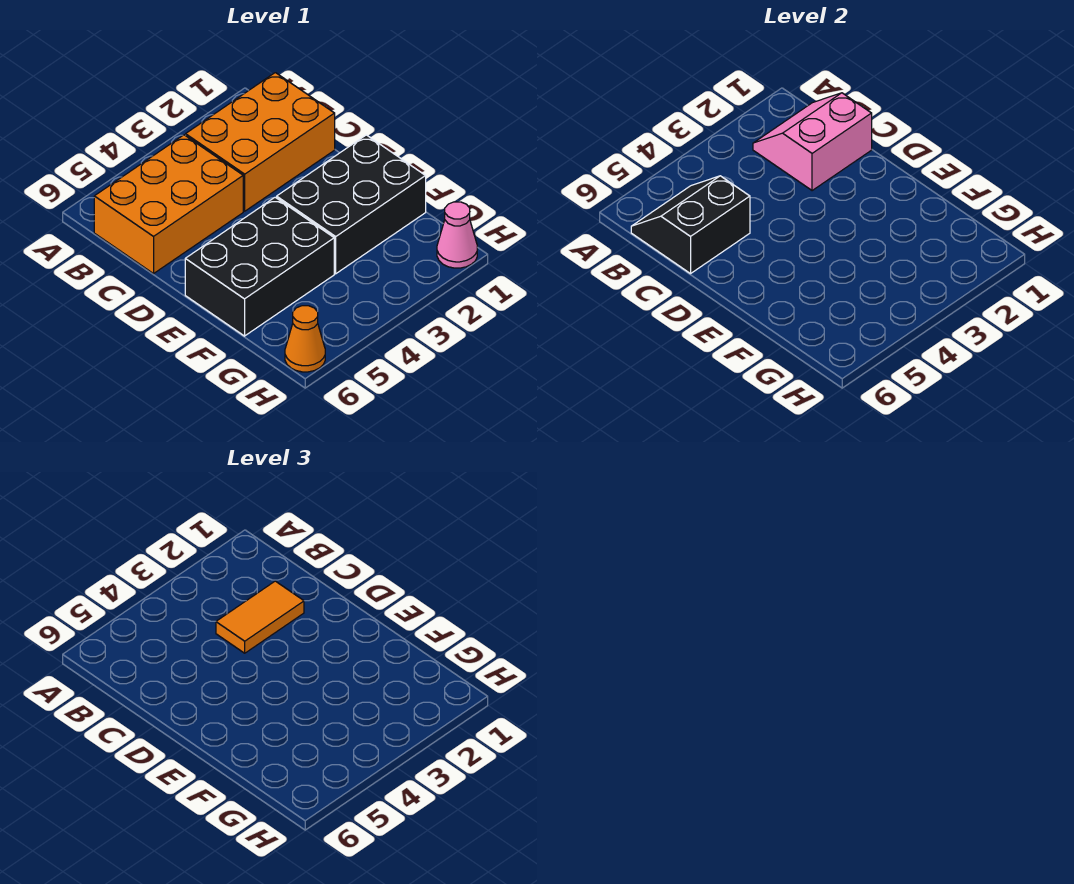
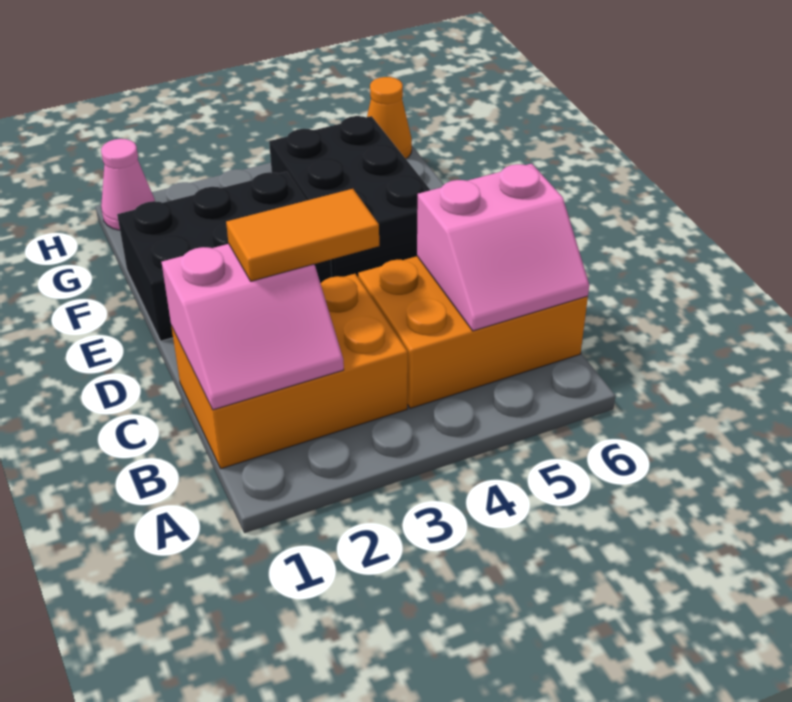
black 2x2 slope [631,176,750,274] -> pink 2x2 slope [417,164,589,331]
black 2x3 brick [185,197,334,336] -> black 2x3 brick turned to [269,116,430,277]

